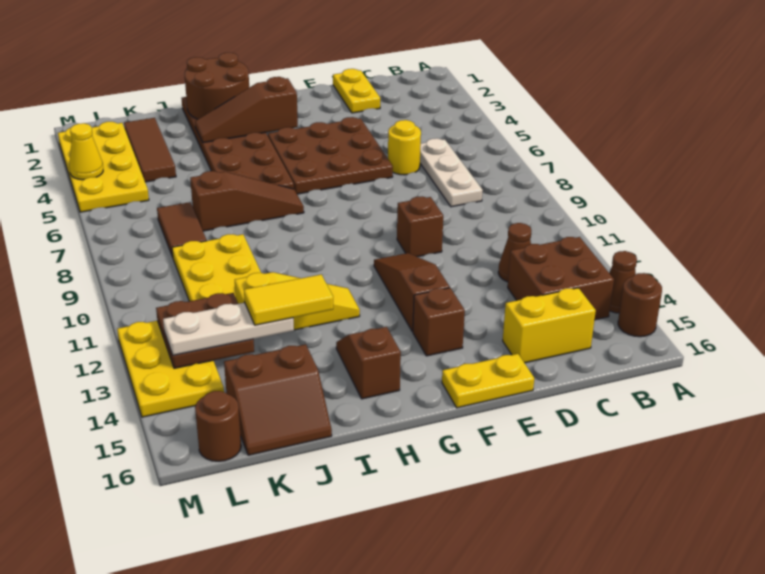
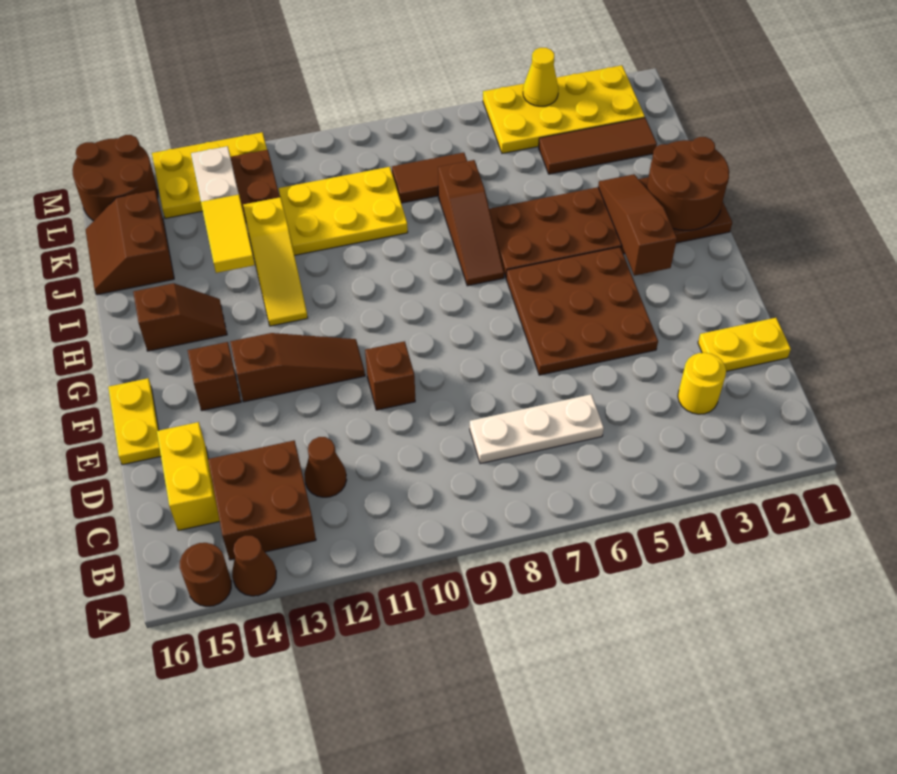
yellow 1x1 round brick [388,120,421,175] -> yellow 1x1 round brick moved to [678,353,726,414]
brown 1x1 round brick [195,391,241,461] -> brown 2x2 round brick [72,135,158,221]

